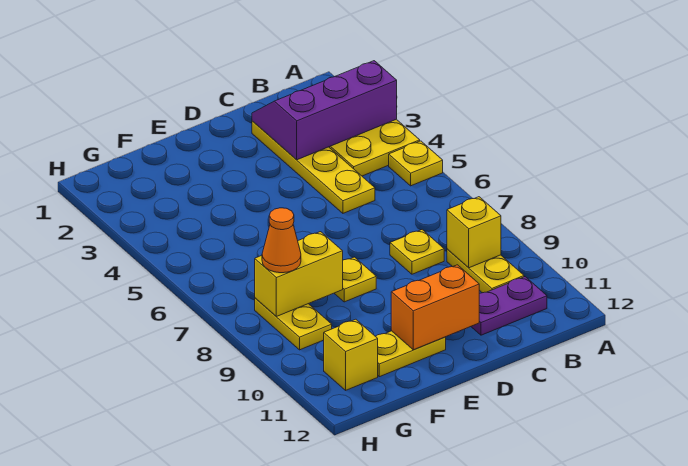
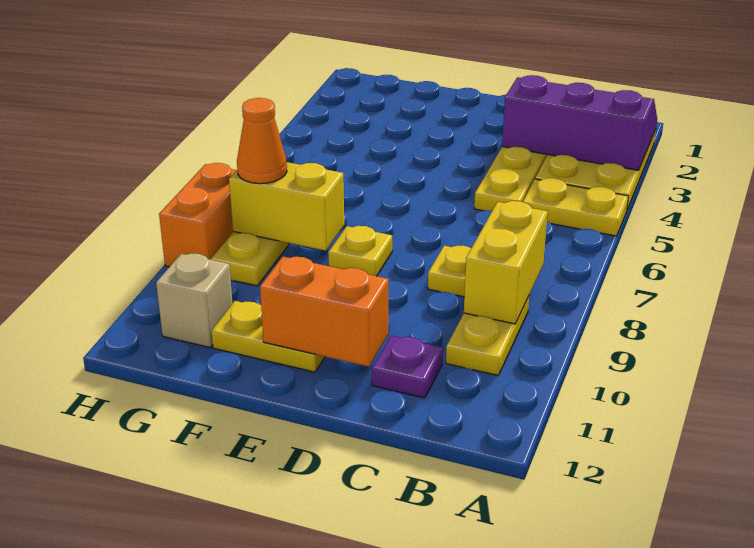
yellow 1x1 plate [389,141,443,186] -> yellow 1x2 plate [523,178,628,236]
yellow 1x1 brick [447,197,501,268] -> yellow 1x2 brick [464,201,548,324]
purple 1x2 plate [471,277,547,335] -> purple 1x1 plate [372,336,443,398]
yellow 1x1 brick [324,319,378,390] -> tan 1x1 brick [156,253,233,348]
none -> orange 1x2 brick [159,163,236,267]

